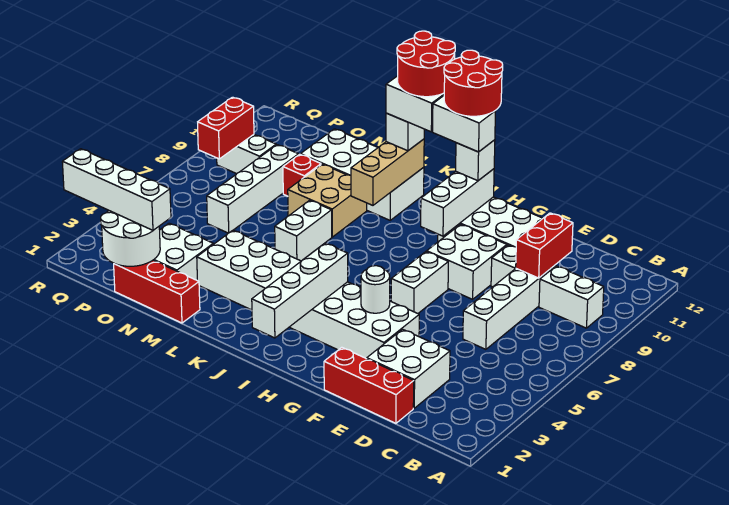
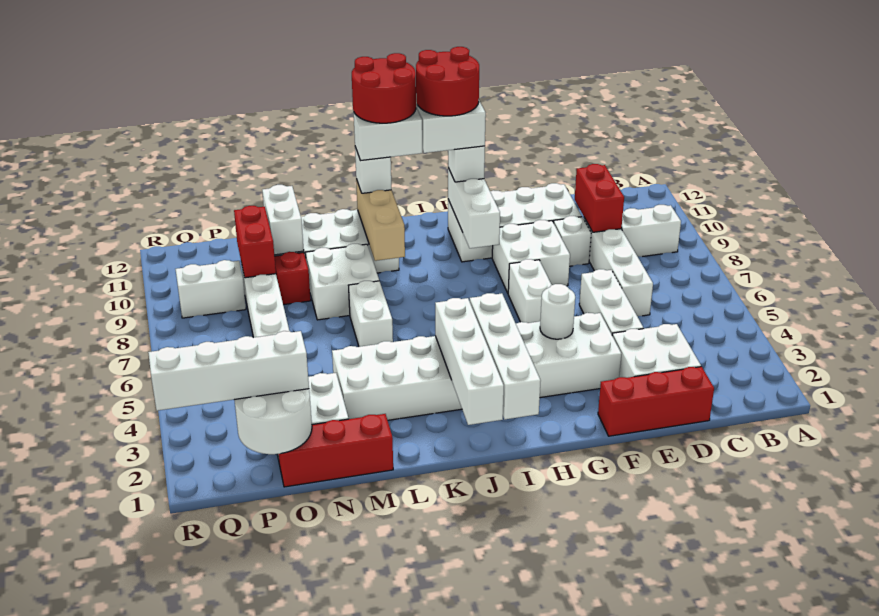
none -> white 1x3 brick [579,269,643,334]
none -> white 1x4 brick [435,298,504,425]
tan 2x2 brick [288,164,367,237] -> white 2x2 brick [305,244,379,320]
none -> white 1x2 brick [262,185,304,255]
red 1x2 brick [198,97,254,159] -> red 1x2 brick moved to [234,206,276,278]

